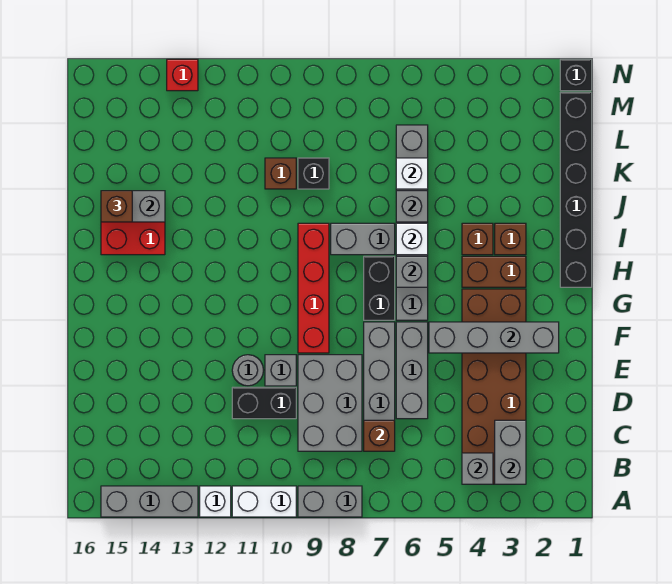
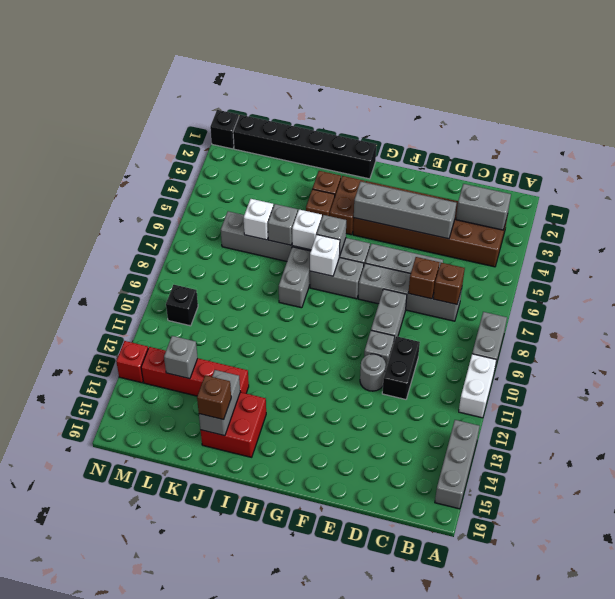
white 1x1 brick [200,486,231,517] -> white 1x1 brick moved to [310,235,340,276]
grey 1x1 brick [462,453,493,484] -> grey 1x1 brick moved to [164,336,198,379]
grey 2x3 brick [298,355,362,451] -> grey 1x2 brick [371,289,407,340]
grey 1x4 brick [429,322,559,353] -> grey 1x4 brick turned to [354,182,456,239]
red 1x4 brick [298,223,329,353] -> red 1x4 brick moved to [141,347,249,396]
black 1x2 brick [364,256,395,320] -> grey 1x2 brick [310,257,364,299]
black 1x1 brick [298,158,329,189] -> black 1x1 brick moved to [166,285,198,326]
brown 1x1 brick [265,158,296,189] -> brown 1x1 brick moved to [408,257,439,299]

